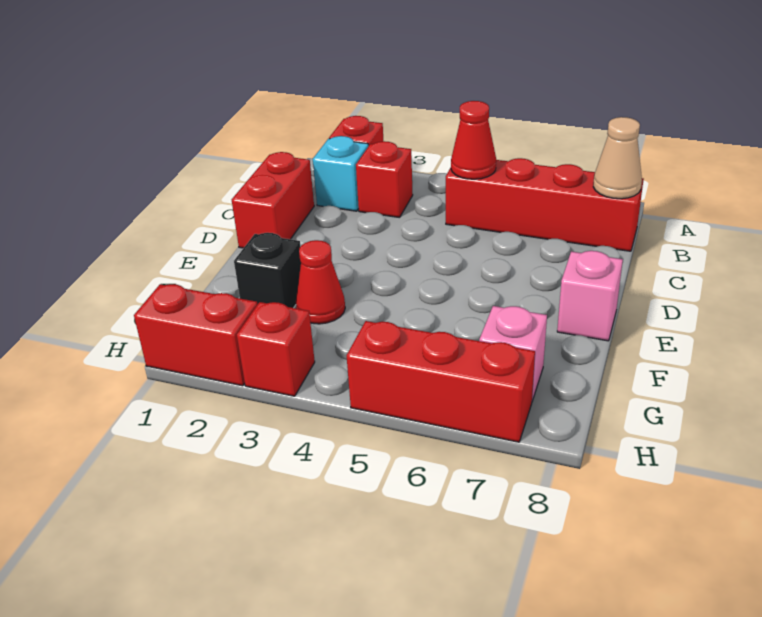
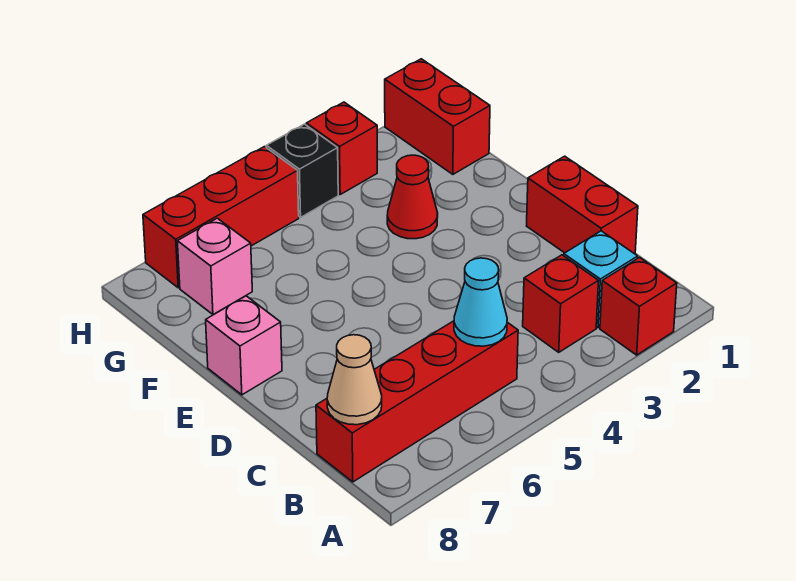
red 1x1 cone [451,101,496,179] -> cyan 1x1 cone [454,258,507,346]
black 1x1 brick [234,233,301,308] -> black 1x1 brick moved to [266,124,338,217]
red 1x2 brick [134,284,258,386] -> red 1x2 brick turned to [385,59,490,174]

